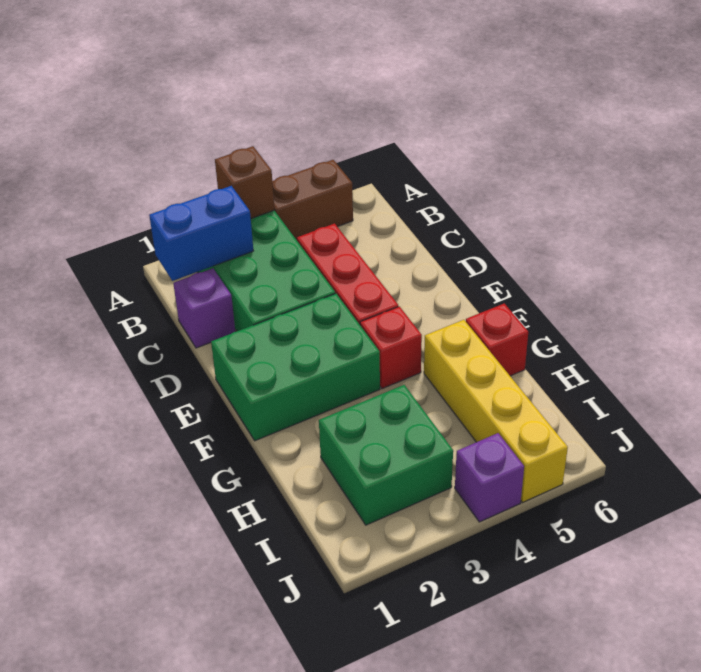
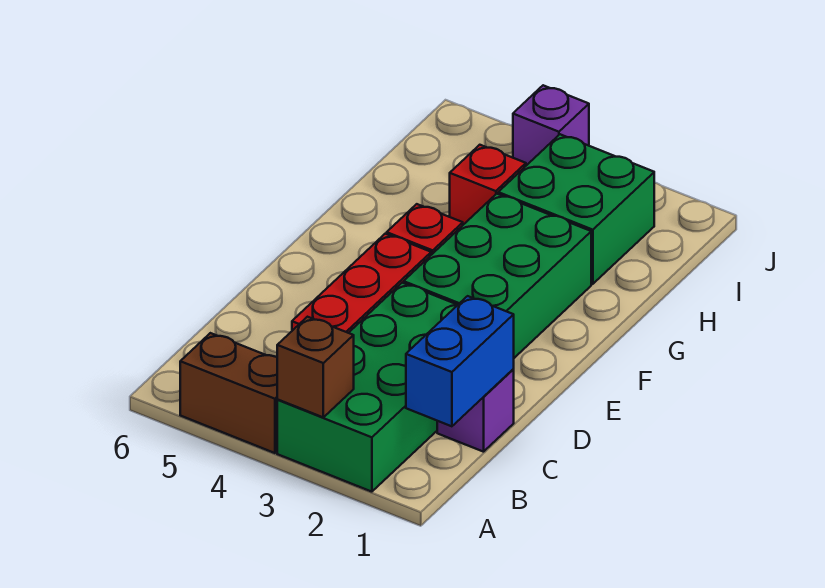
blue 1x2 brick [149,186,253,281] -> blue 1x2 brick turned to [406,296,514,426]
green 2x3 brick [211,294,380,441] -> green 2x3 brick turned to [404,194,591,358]
yellow 1x4 brick [424,320,568,502] -> none
red 1x1 brick [466,304,528,376] -> red 1x1 brick moved to [450,145,526,225]

